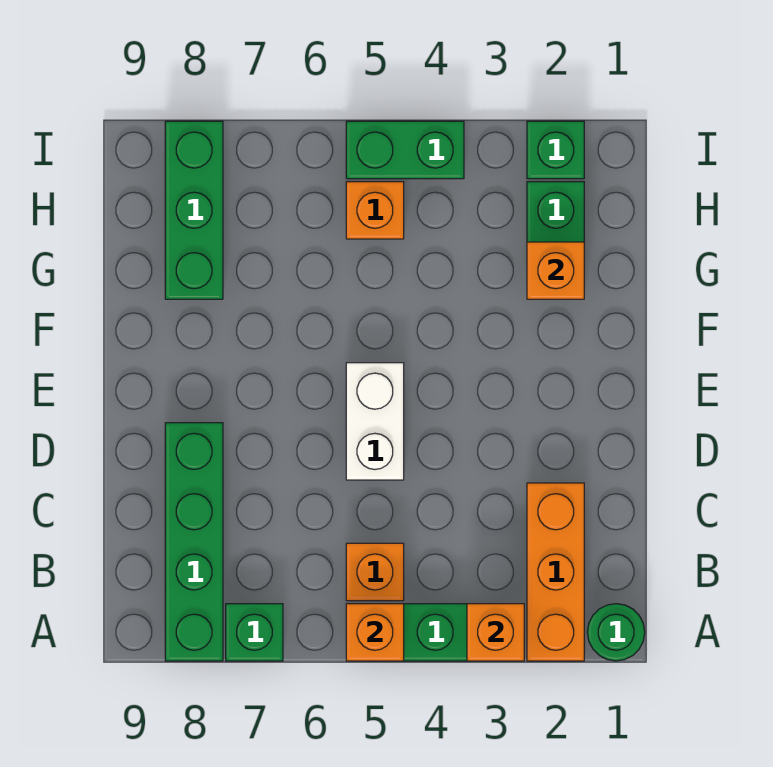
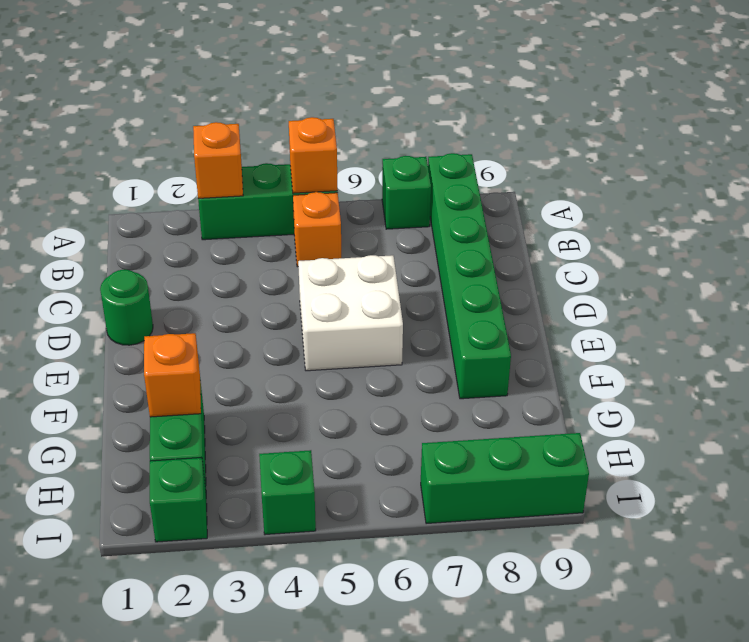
green 1x1 round brick [587,604,645,661] -> green 1x1 round brick moved to [100,270,153,345]
orange 1x3 brick [527,483,584,661] -> none
green 1x4 brick [165,423,223,661] -> green 1x6 brick [428,153,511,399]
white 1x2 brick [346,363,404,480] -> white 2x2 brick [298,255,403,371]
green 1x3 brick [165,121,223,299] -> green 1x3 brick turned to [421,433,589,524]
orange 1x1 brick [346,182,404,239] -> none
green 1x2 brick [346,121,464,179] -> green 1x1 brick [259,450,316,535]

